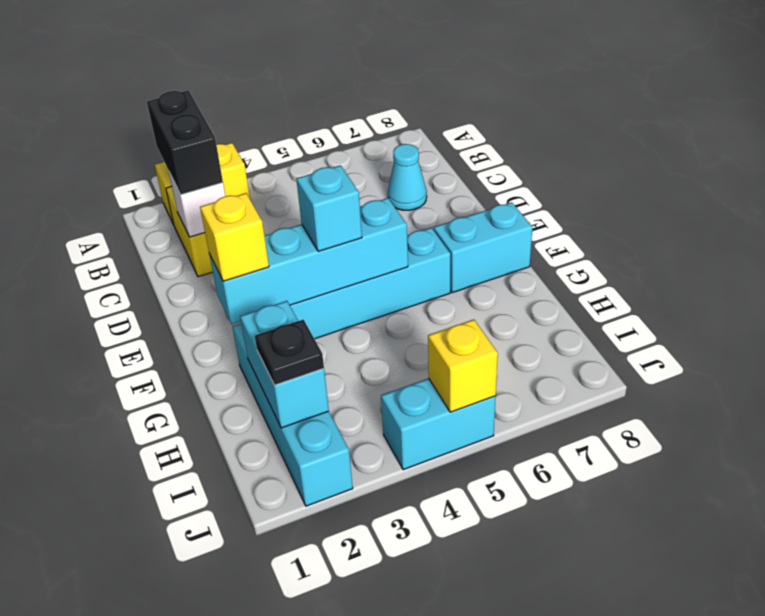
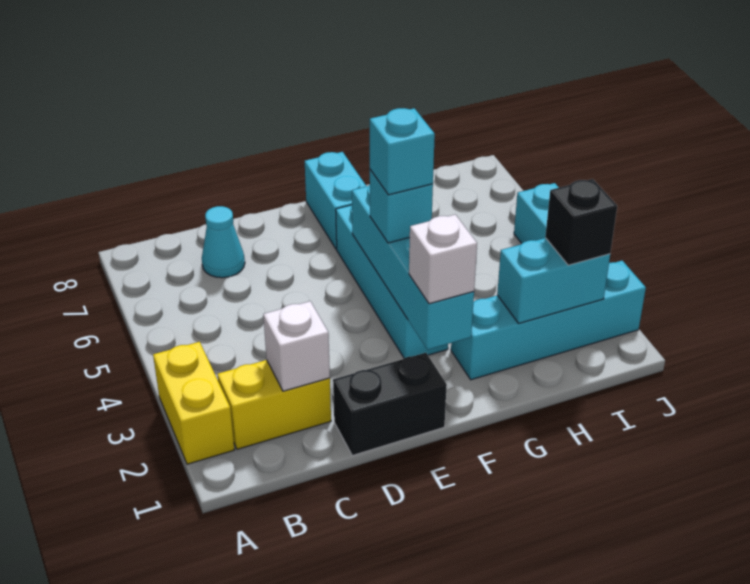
black 1x2 brick [147,90,223,195] -> black 1x2 brick moved to [333,353,447,455]
yellow 1x1 brick [200,193,269,281] -> white 1x1 brick [409,214,477,304]
none -> cyan 1x1 brick [370,108,435,195]
black 1x1 plate [255,320,324,385] -> black 1x1 brick [545,179,617,265]
yellow 1x1 brick [428,319,498,412] -> none

